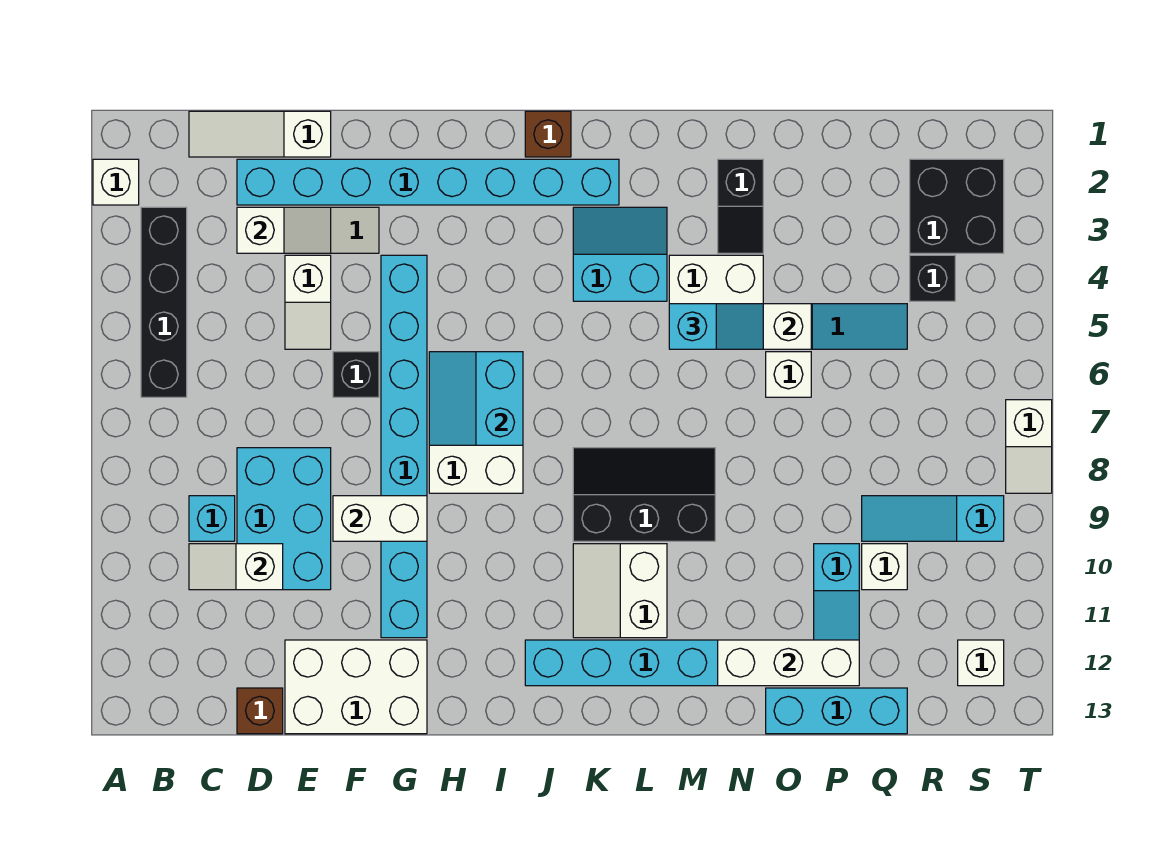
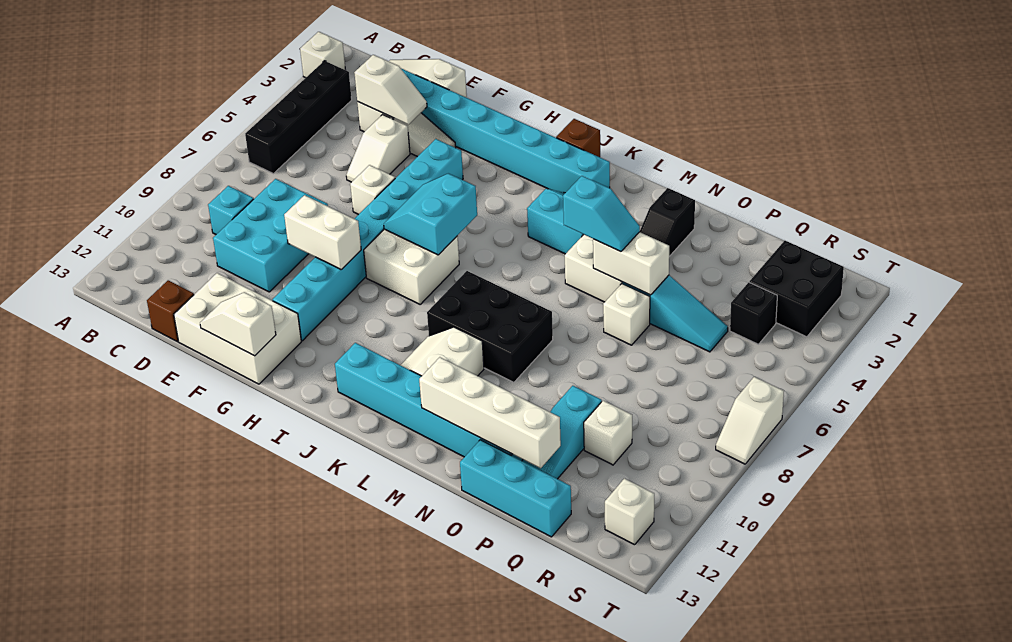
white 1x2 slope [189,544,283,590] -> white 1x2 slope moved to [200,292,276,356]
black 1x1 brick [333,352,379,397] -> white 1x1 brick [350,165,395,215]
black 2x3 slope [573,448,715,541] -> black 2x3 brick [427,271,553,382]
white 1x3 brick [718,640,859,686] -> white 1x4 brick [419,357,561,468]
cyan 1x3 slope [862,496,1004,541] -> none

